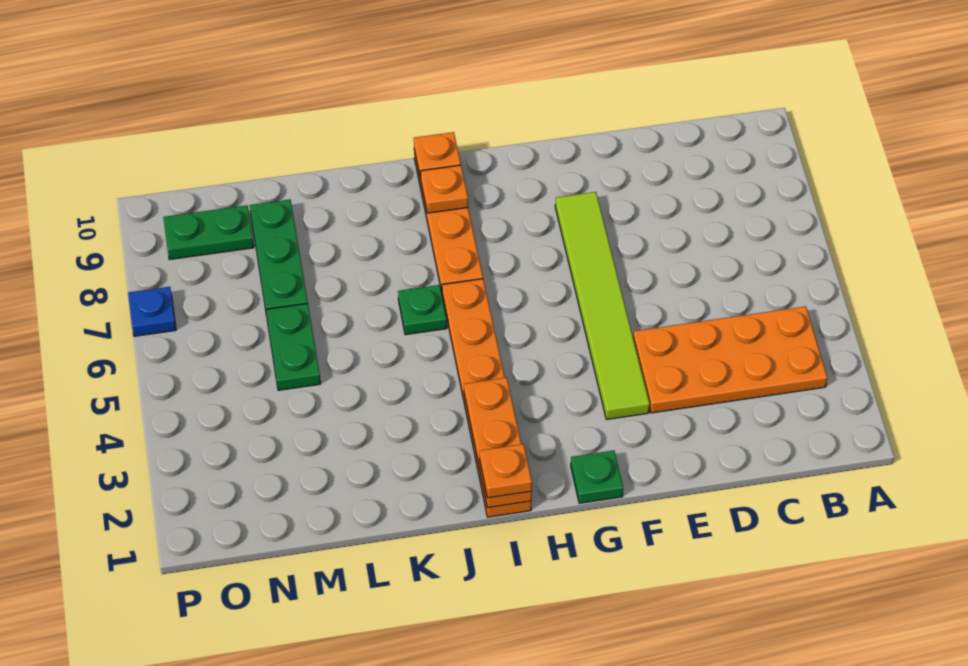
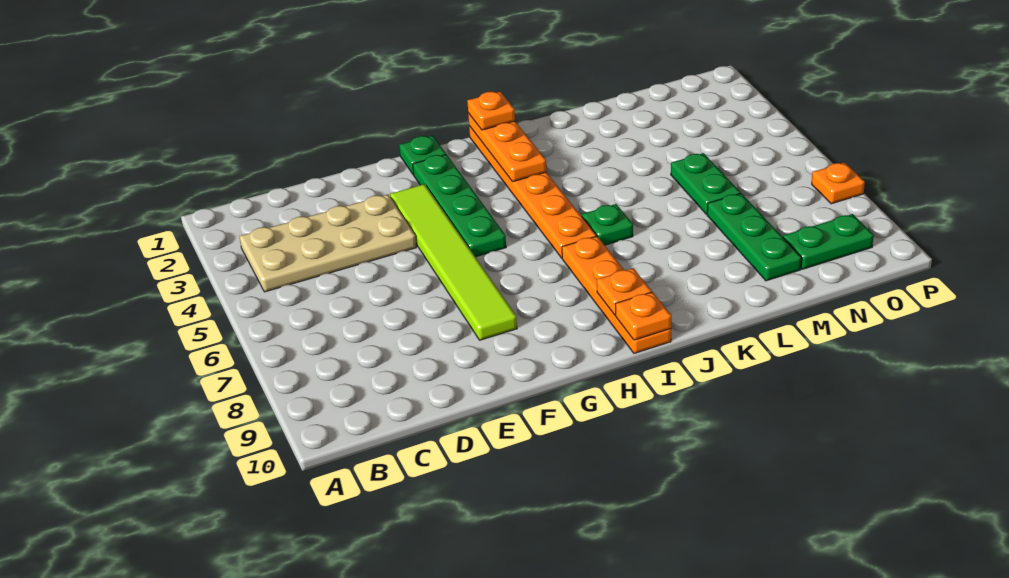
orange 2x4 plate [633,306,827,413] -> tan 2x4 plate [239,194,416,292]
none -> green 1x4 plate [413,154,506,257]
blue 1x1 plate [128,287,176,336] -> orange 1x1 plate [812,162,865,204]

